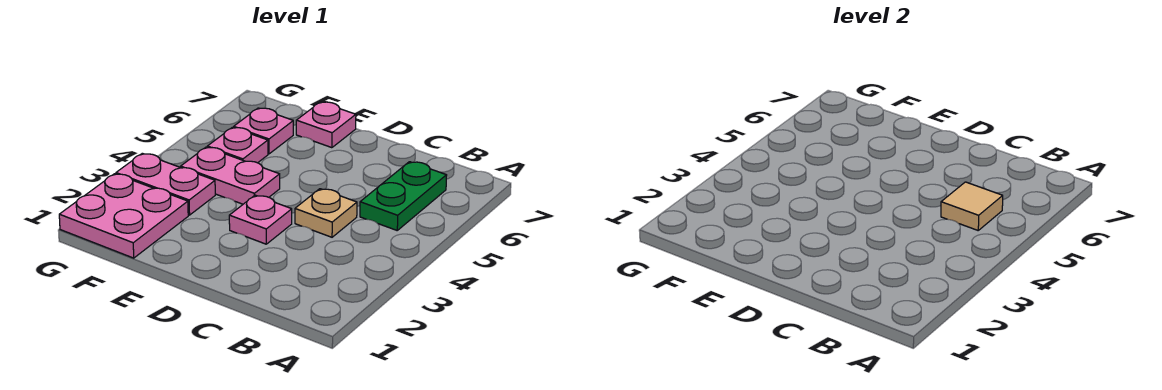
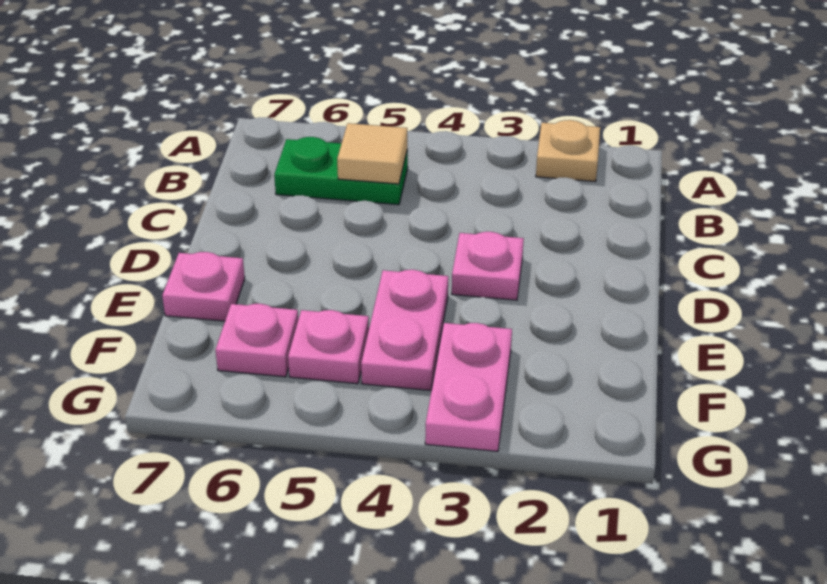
tan 1x1 plate [295,189,357,237] -> tan 1x1 plate moved to [536,120,600,182]
pink 2x2 plate [59,174,188,258] -> none

